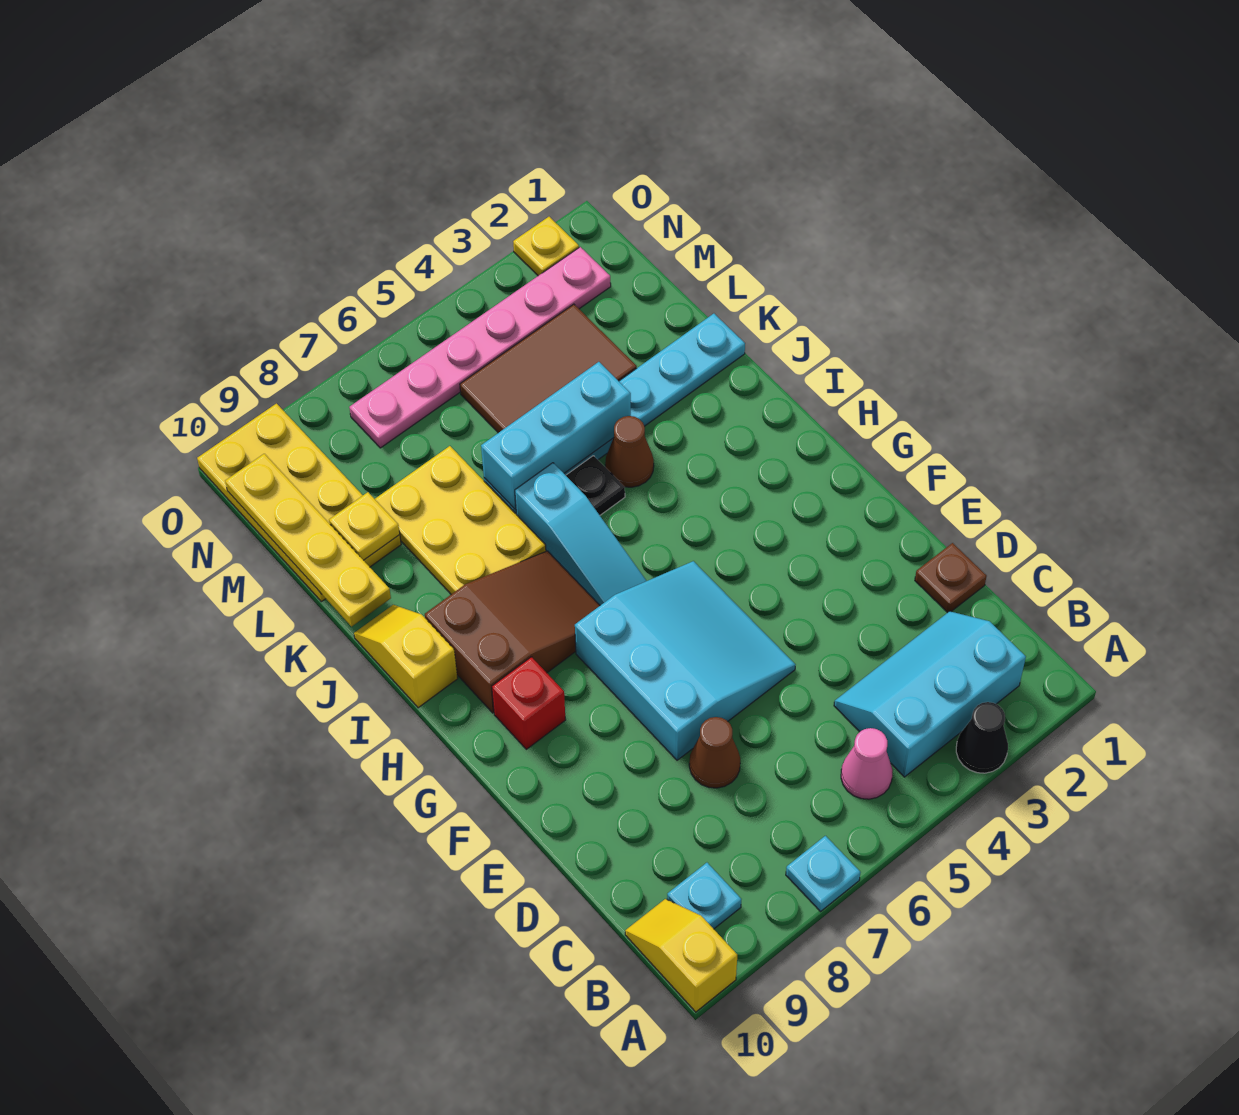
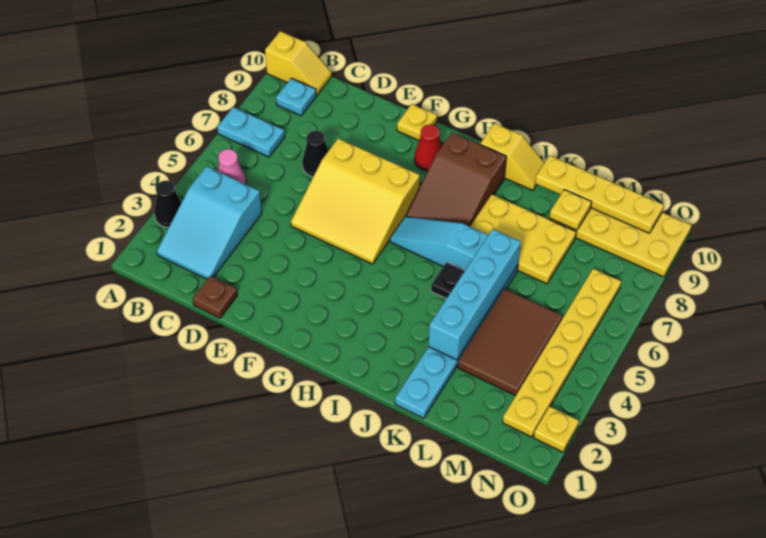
cyan 1x1 plate [786,836,861,911] -> cyan 1x2 plate [217,107,285,157]
cyan 2x3 slope [834,611,1026,777] -> cyan 2x3 slope turned to [157,166,262,279]
brown 1x1 cone [689,717,740,788] -> black 1x1 cone [302,131,328,177]
cyan 3x3 slope [575,561,795,760] -> yellow 3x3 slope [291,139,420,264]
none -> yellow 1x1 plate [397,104,437,140]
red 1x1 brick [492,657,566,749] -> red 1x1 cone [414,124,442,171]
brown 1x1 cone [605,416,654,487] -> none
cyan 1x3 brick [481,362,631,509] -> cyan 1x4 brick [429,229,521,360]
pink 1x6 plate [349,247,611,448] -> yellow 1x6 plate [503,269,621,437]

